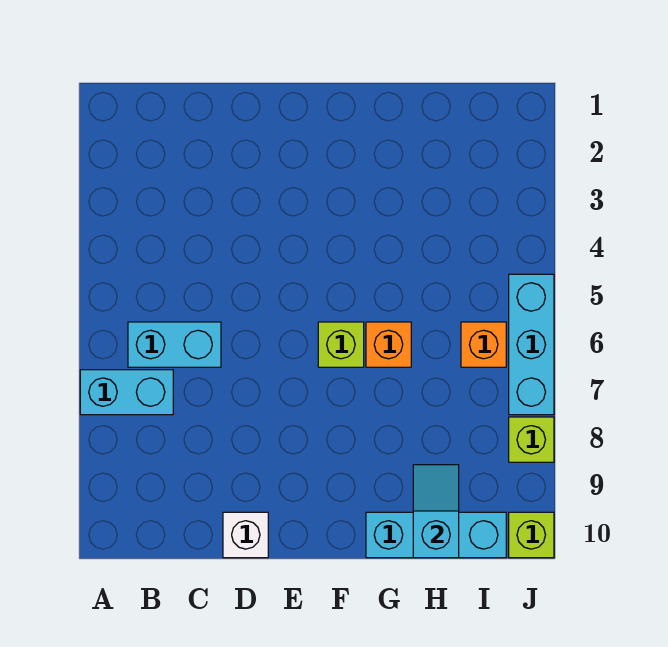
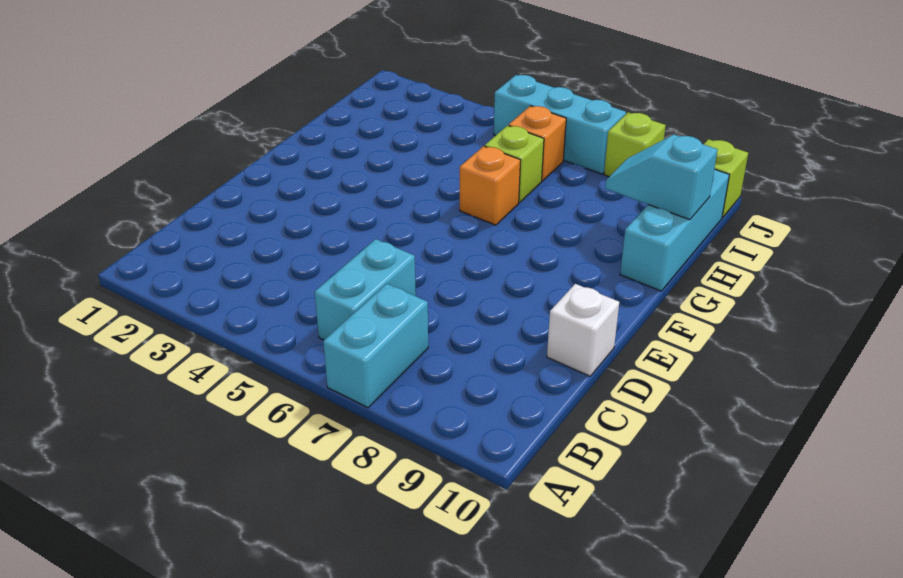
lime 1x1 brick [318,322,364,367] -> lime 1x1 brick moved to [485,126,544,203]

